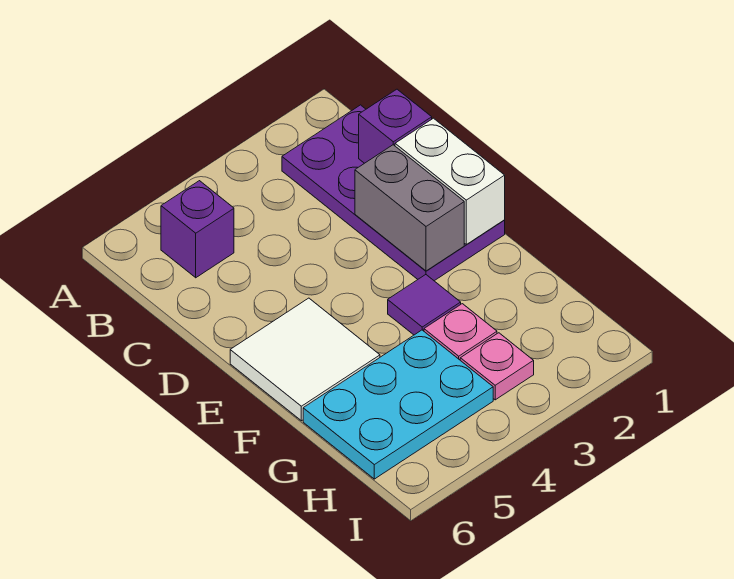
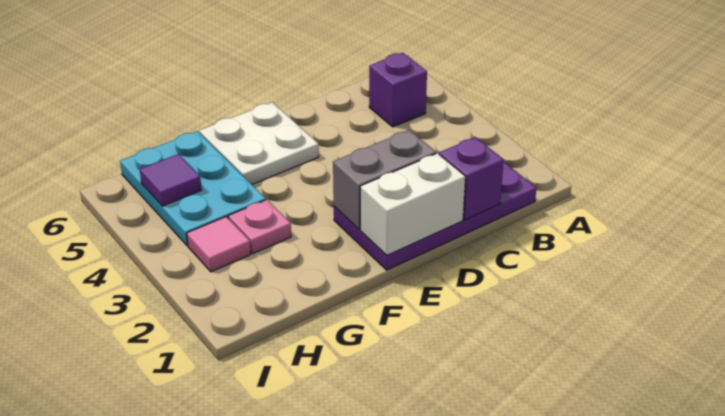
white 2x2 tile [230,298,380,421] -> white 2x2 plate [199,102,319,184]
purple 1x1 tile [388,275,461,335] -> purple 1x1 tile moved to [140,154,202,206]
pink 1x1 plate [460,333,534,400] -> pink 1x1 tile [187,217,251,272]

